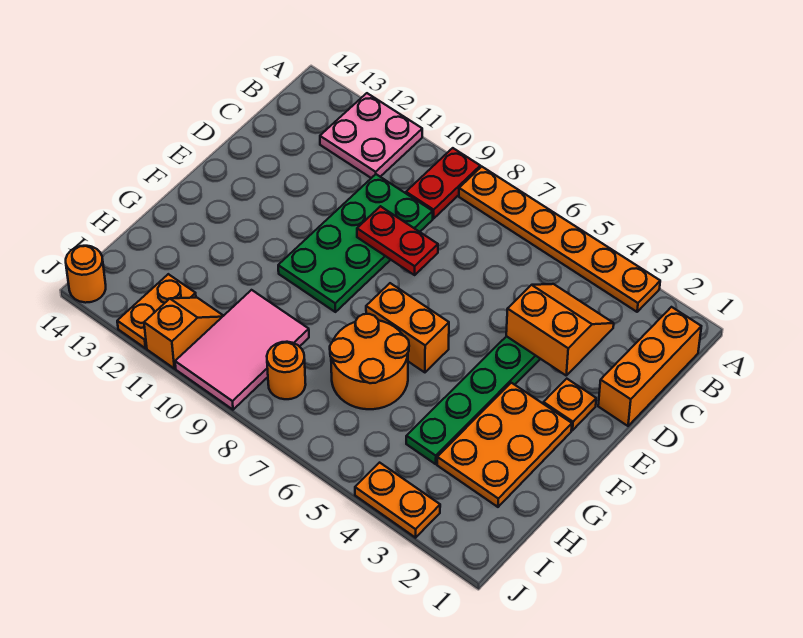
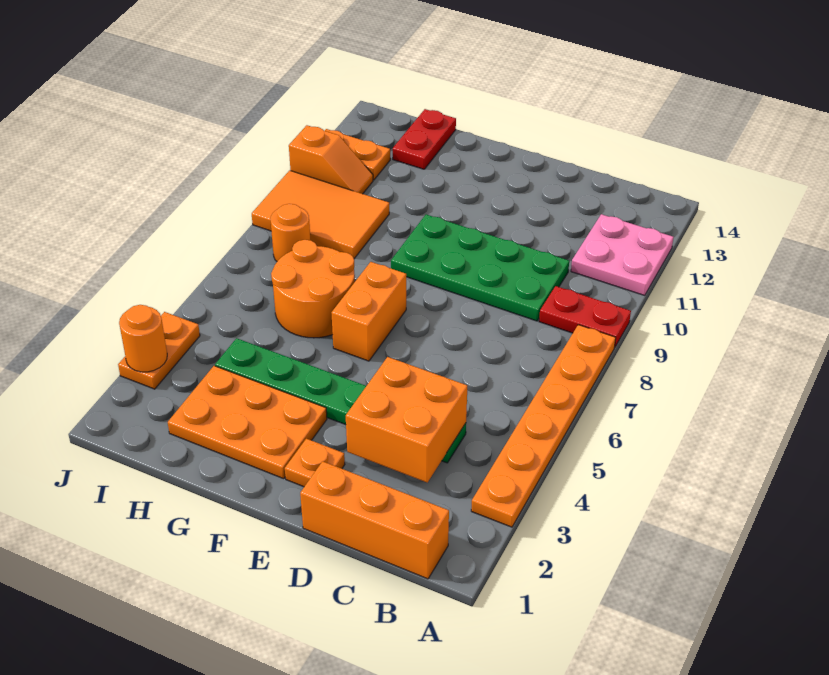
orange 2x2 slope [506,284,614,375] -> orange 2x2 brick [346,357,467,483]
red 1x2 plate [357,206,438,275] -> red 1x2 plate moved to [393,109,456,169]
pink 2x3 tile [175,290,309,410] -> orange 2x3 tile [252,170,389,259]
orange 1x1 round brick [66,246,106,303] -> orange 1x1 round brick moved to [119,305,167,372]

